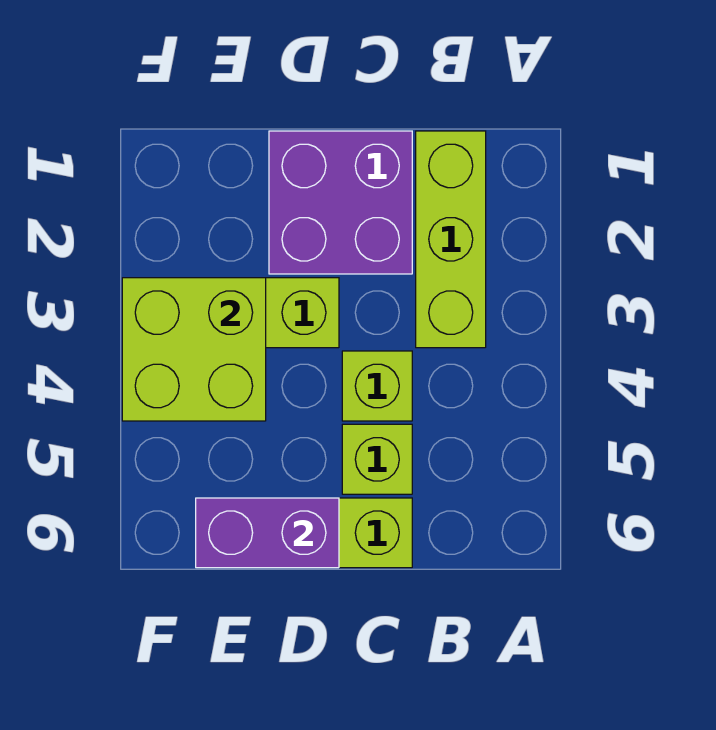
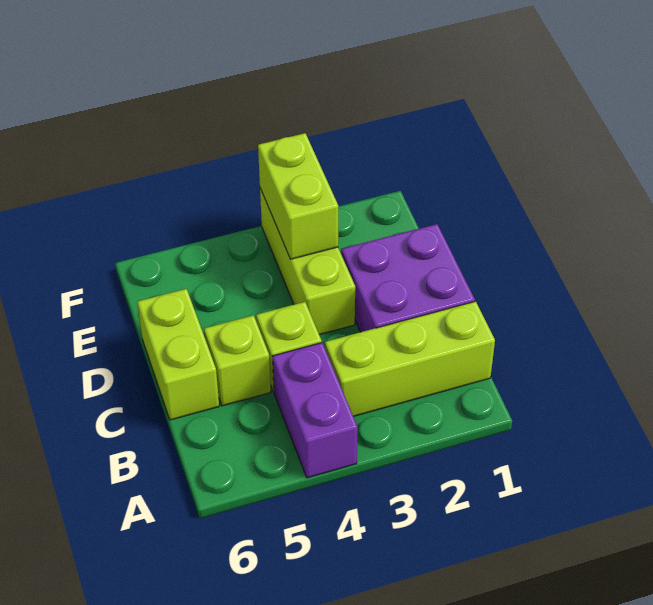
purple 1x2 brick [196,498,339,568] -> purple 1x2 brick moved to [273,343,358,478]
lime 2x2 brick [122,278,266,421] -> lime 1x2 brick [258,133,338,259]

